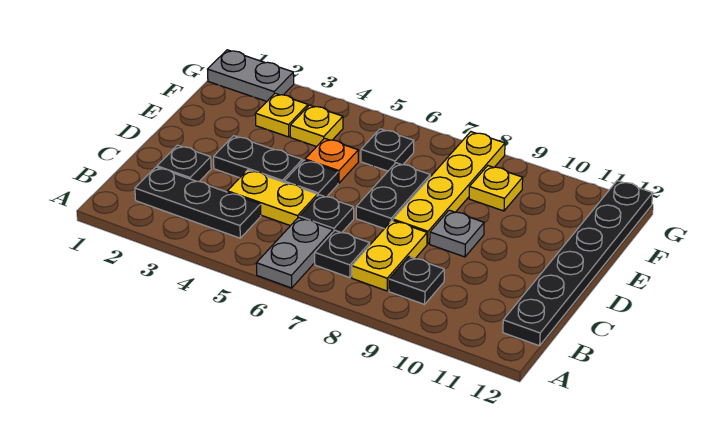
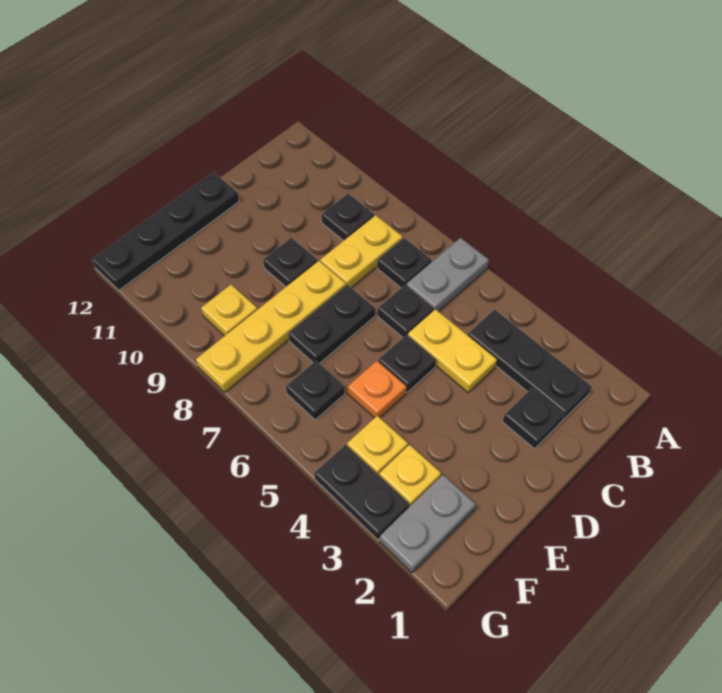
black 1x6 plate [503,181,653,346] -> black 1x4 plate [92,172,239,290]
black 1x2 plate [214,136,302,182] -> black 1x2 plate moved to [314,445,409,540]
grey 1x1 plate [430,210,484,257] -> black 1x1 plate [263,238,318,287]
grey 1x2 plate [208,50,294,101] -> grey 1x2 plate turned to [380,475,476,573]

